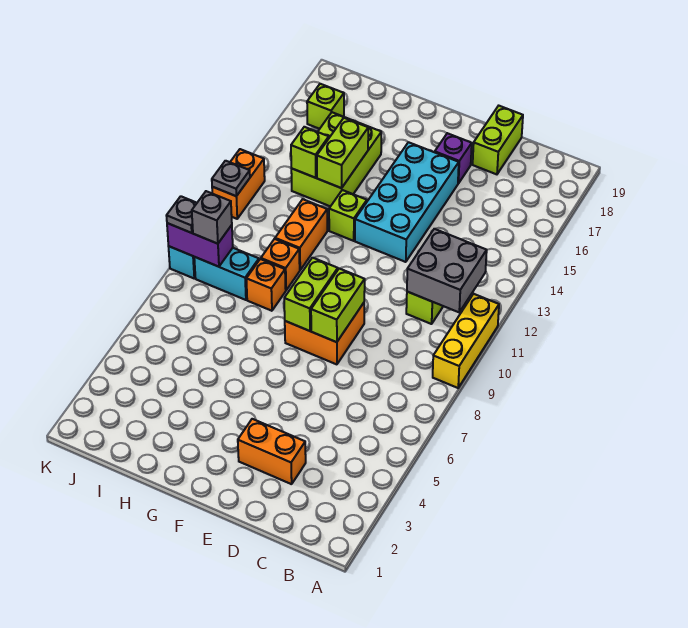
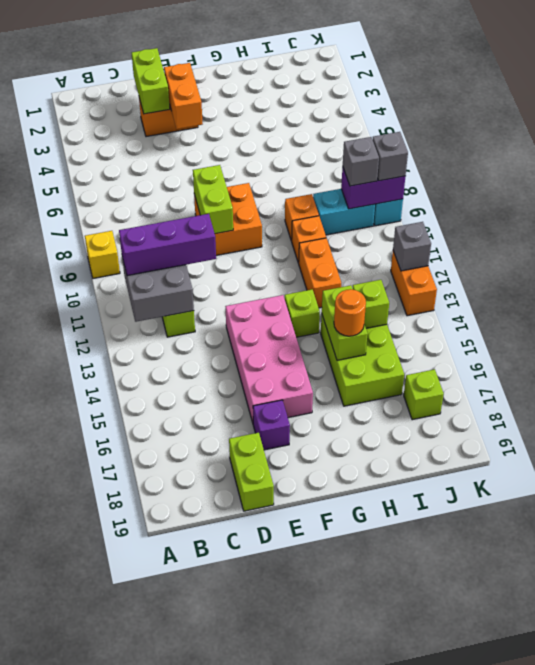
yellow 1x3 brick [433,294,499,388] -> yellow 1x1 brick [85,231,120,278]
none -> purple 1x3 brick [119,214,216,276]
none -> orange 1x2 brick [164,63,203,129]
cyan 2x4 brick [355,142,459,262] -> pink 2x4 brick [225,295,313,423]
lime 1x2 brick [284,258,338,331] -> lime 1x2 brick moved to [132,48,170,114]
none -> orange 1x1 round brick [334,289,366,336]
grey 1x1 plate [166,196,197,233] -> grey 1x1 brick [373,132,408,181]
grey 1x1 plate [212,161,250,196] -> grey 1x1 brick [393,222,431,271]

